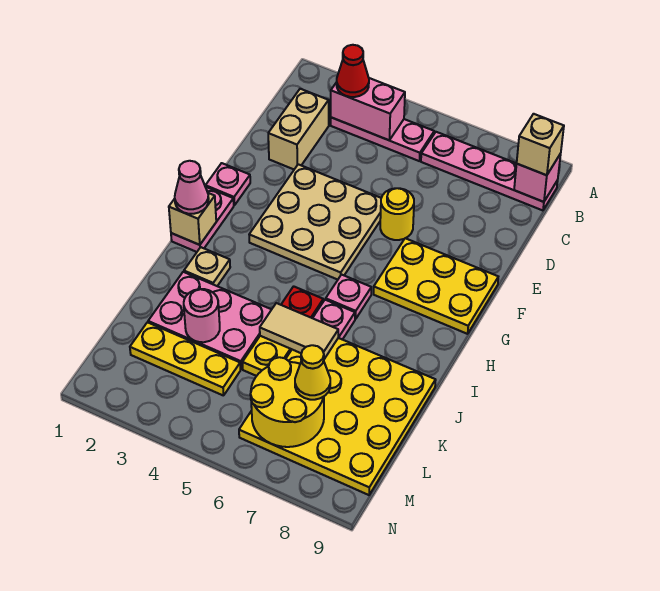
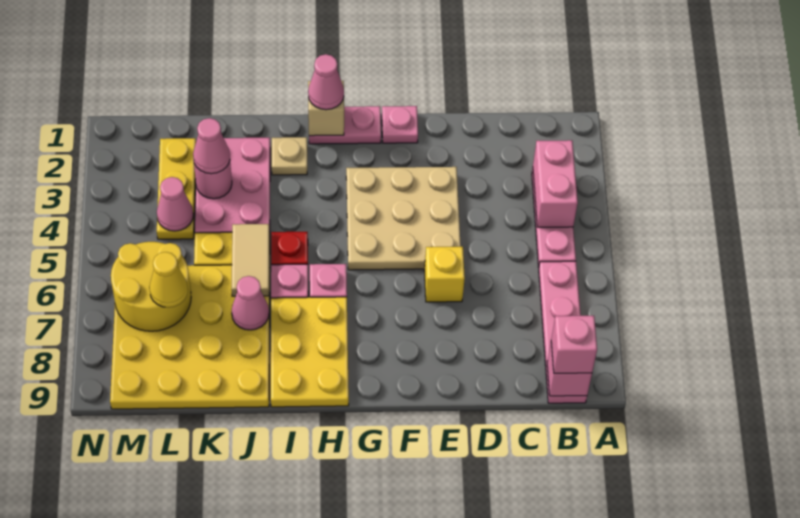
red 1x1 cone [337,45,369,97] -> none
tan 1x1 brick [517,114,564,175] -> pink 1x1 brick [551,316,597,373]
tan 1x2 brick [268,89,329,169] -> none
yellow 1x1 round brick [380,188,414,240] -> yellow 1x1 brick [424,247,465,302]
yellow 2x3 plate [374,238,498,334] -> yellow 2x3 plate moved to [271,297,349,407]
none -> pink 1x1 cone [232,276,269,330]
none -> pink 1x1 cone [193,118,230,174]
none -> pink 1x1 cone [157,177,193,231]

